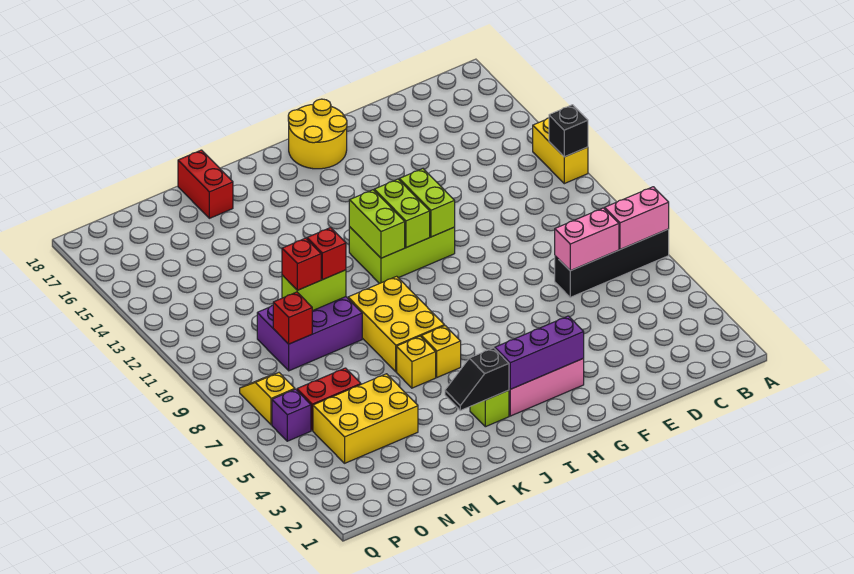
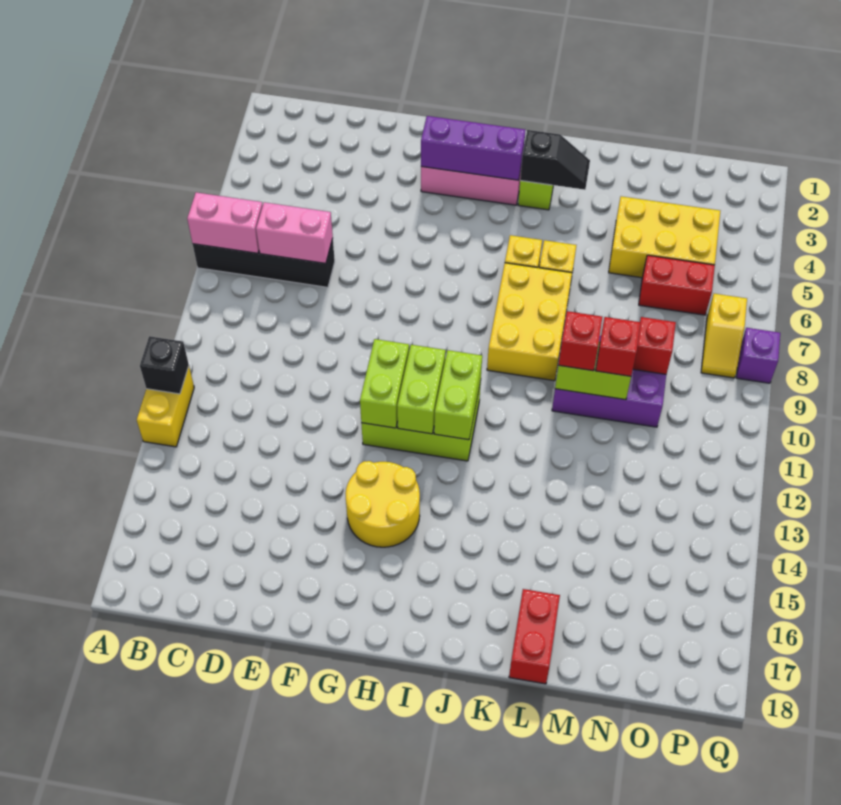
yellow 2x2 round brick [288,99,347,169] -> yellow 2x2 round brick moved to [345,461,420,547]
purple 1x1 brick [272,389,311,441] -> purple 1x1 brick moved to [736,328,780,383]

